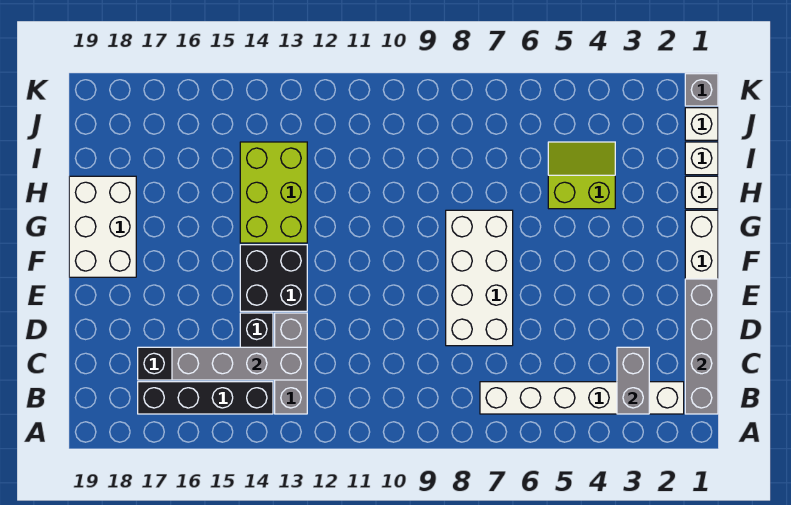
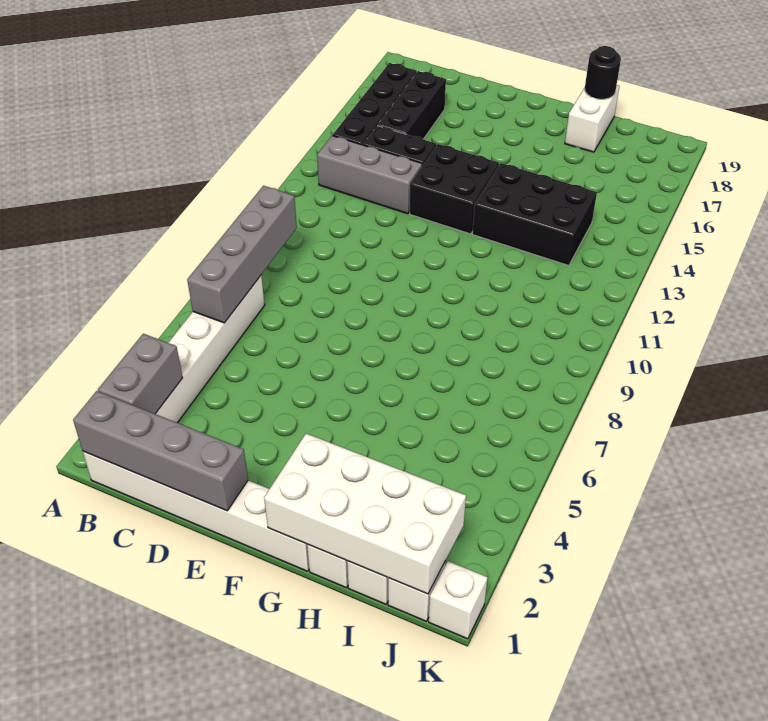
grey 1x2 brick [617,347,649,414] -> grey 1x2 brick turned to [98,334,183,414]
grey 1x4 brick [172,347,307,380] -> grey 1x4 brick moved to [187,186,297,323]
white 2x4 brick [446,210,513,346] -> white 2x4 brick moved to [264,434,466,594]
white 2x3 brick [69,176,136,277] -> white 1x2 brick [565,85,619,152]
lime 2x3 brick [240,142,307,243] -> black 2x3 brick [472,163,597,266]
lime 2x2 slope [548,142,615,209] -> none
none -> black 1x1 round brick [585,46,621,99]
grey 1x1 brick [685,74,718,106] -> white 1x1 brick [429,561,488,639]

